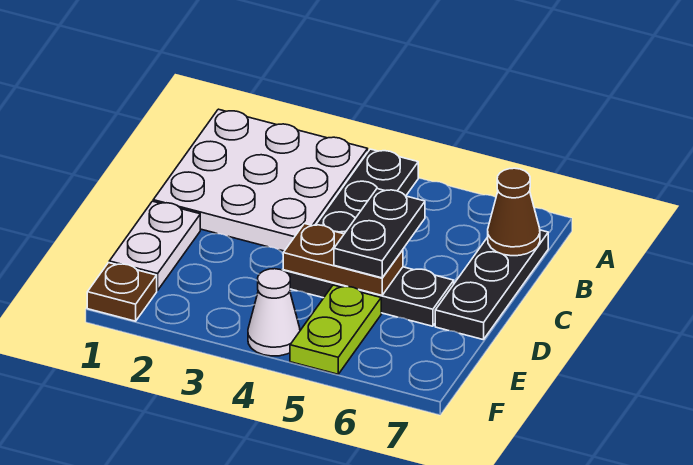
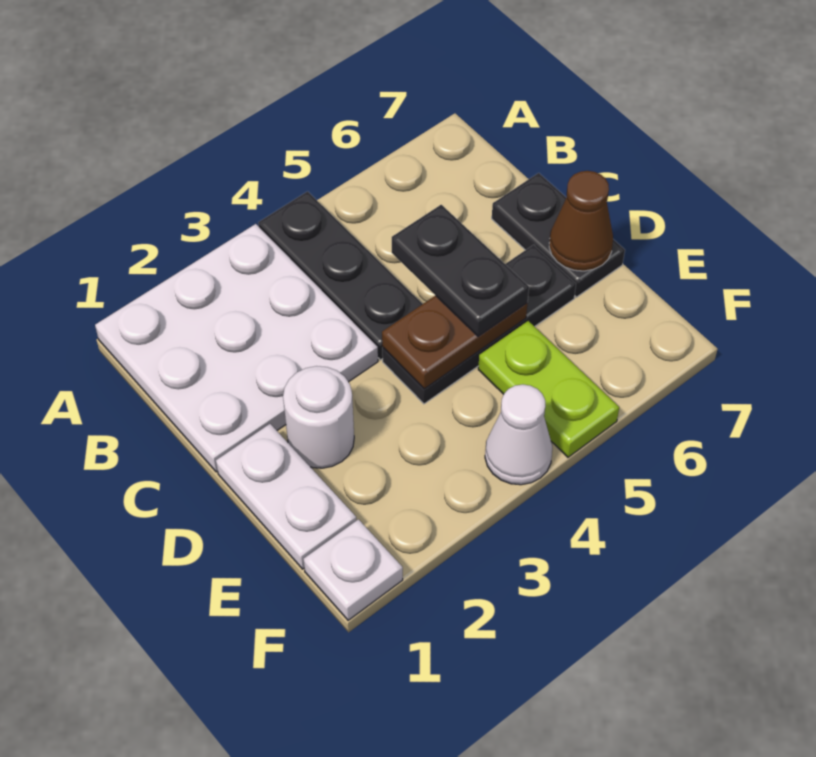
black 1x3 plate [435,230,548,340] -> black 1x2 plate [492,173,625,297]
brown 1x1 cone [488,168,540,256] -> brown 1x1 cone moved to [549,171,613,271]
none -> white 1x1 round brick [283,366,354,468]
brown 1x1 plate [87,263,157,321] -> white 1x1 plate [304,519,403,620]

